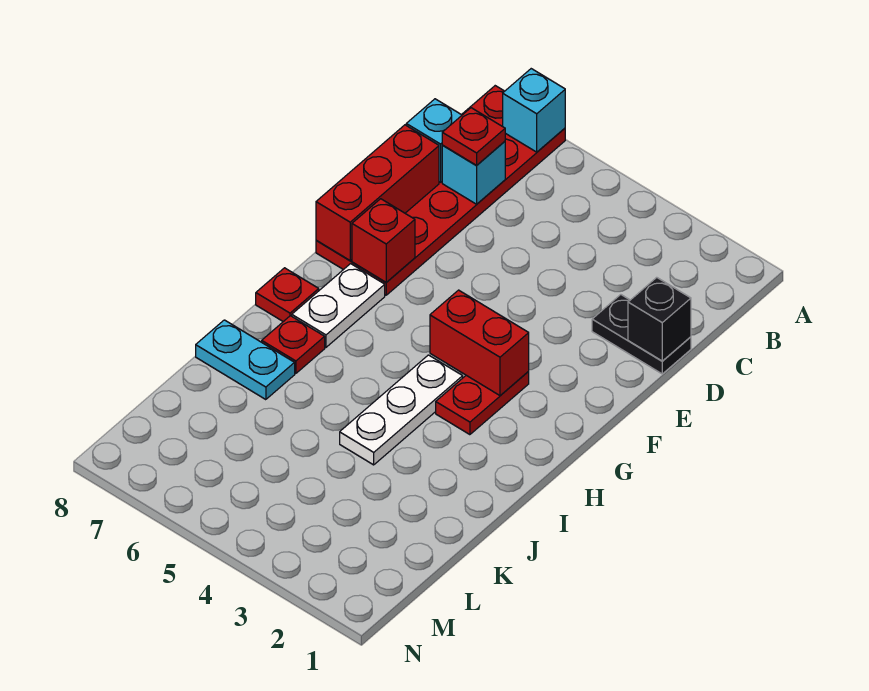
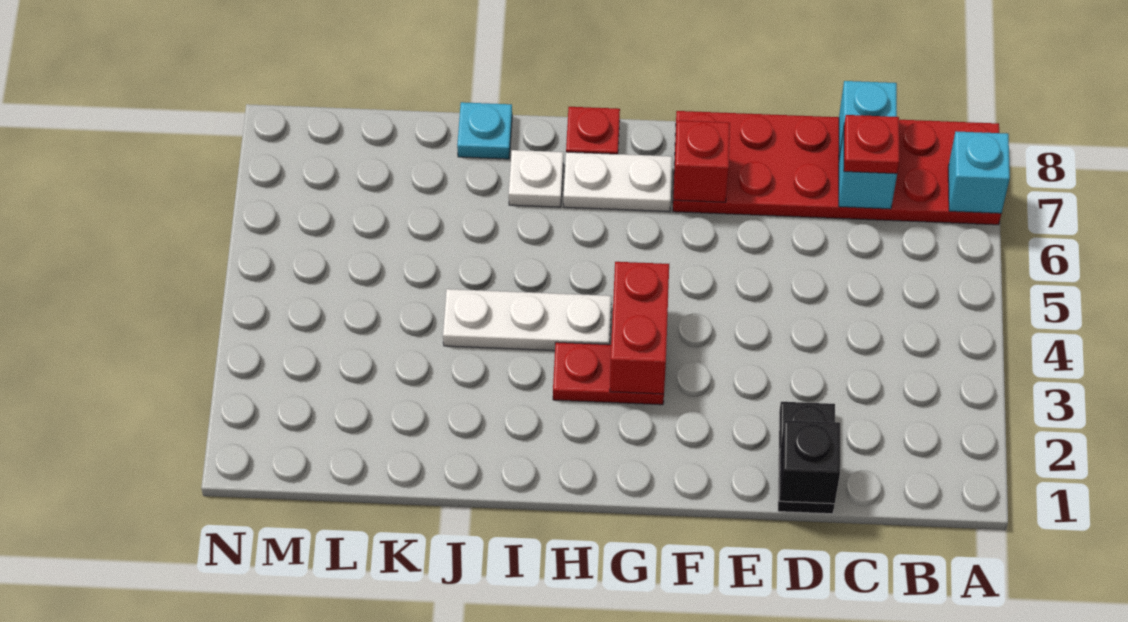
red 1x3 brick [316,125,439,260] -> none
red 1x1 plate [262,316,325,373] -> white 1x1 plate [509,150,563,207]
cyan 1x2 plate [196,320,295,400] -> cyan 1x1 plate [457,102,512,159]

